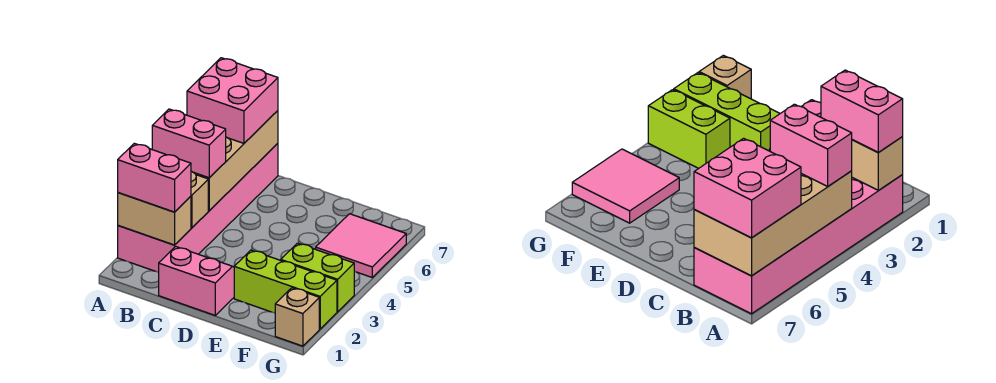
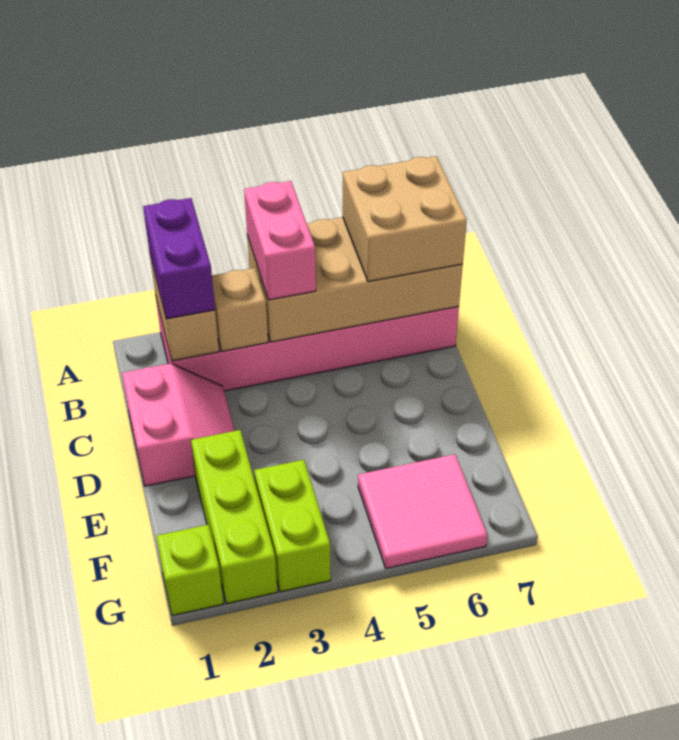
pink 1x2 brick [118,143,191,212] -> purple 1x2 brick [143,198,215,319]
pink 2x2 brick [187,58,278,143] -> tan 2x2 brick [343,156,467,282]
tan 1x1 brick [275,288,319,346] -> lime 1x1 brick [156,525,223,616]

